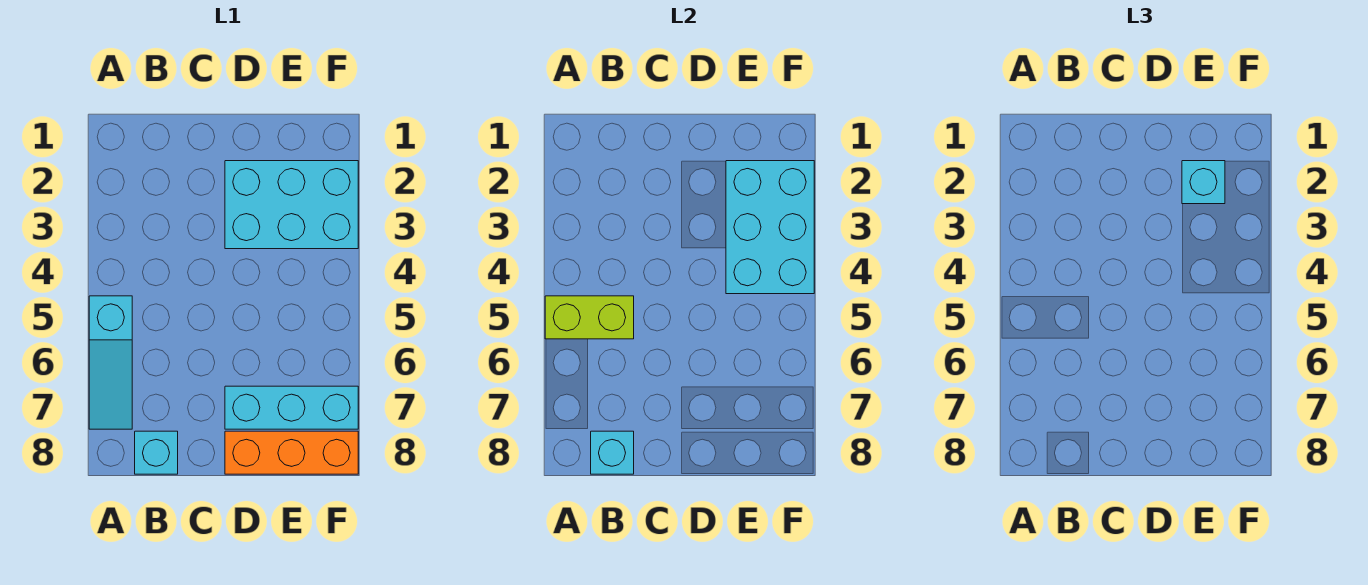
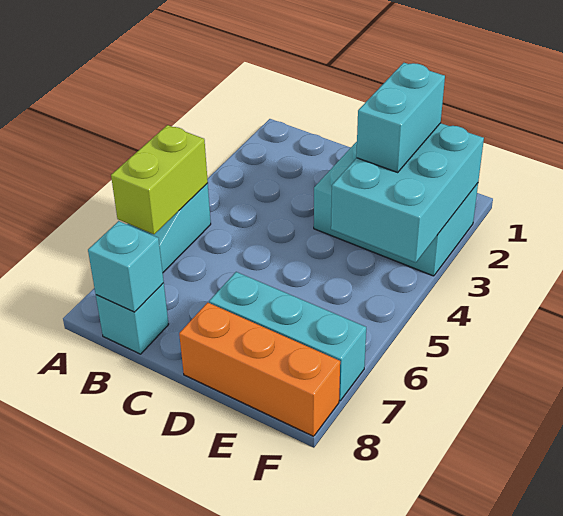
lime 1x2 brick [545,296,634,339] -> lime 1x2 brick turned to [111,125,208,234]
cyan 1x1 brick [1182,161,1225,204] -> cyan 1x2 brick [356,63,445,172]

